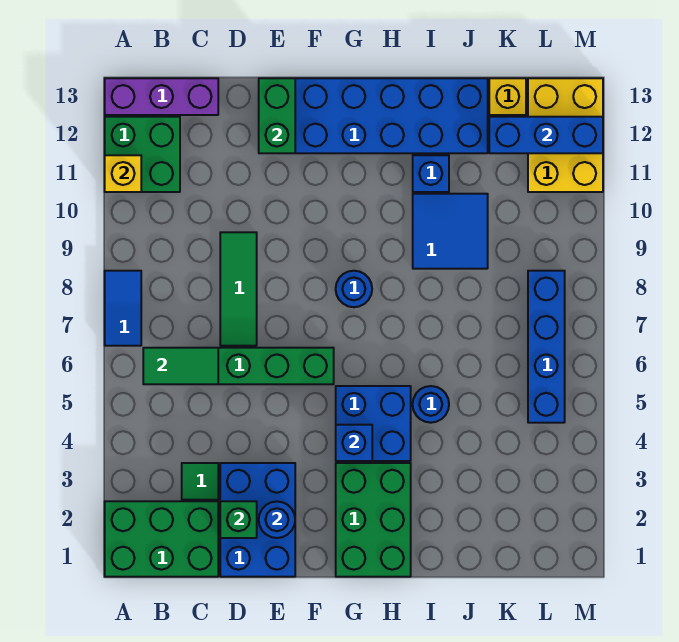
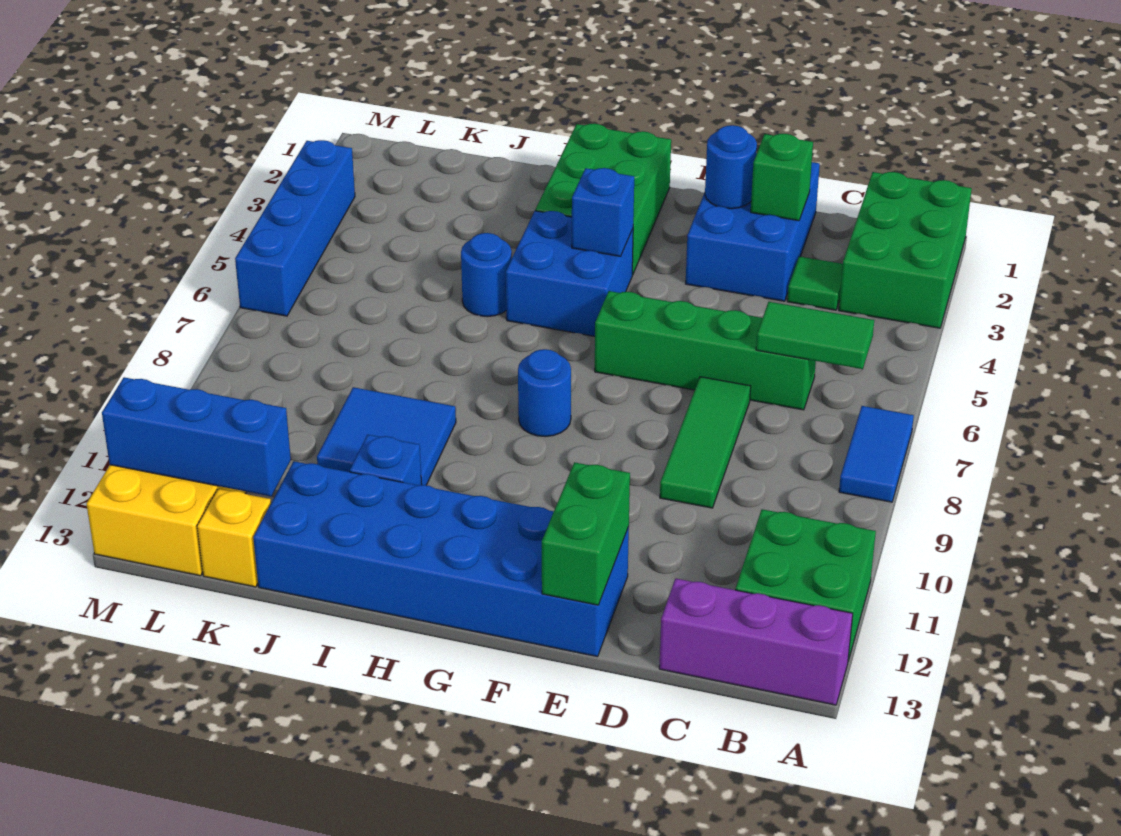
green 2x3 brick [105,501,218,577] -> green 2x3 brick turned to [839,172,972,328]
yellow 1x1 brick [105,155,141,192] -> none
blue 1x4 brick [528,271,565,423] -> blue 1x4 brick moved to [235,140,355,316]

